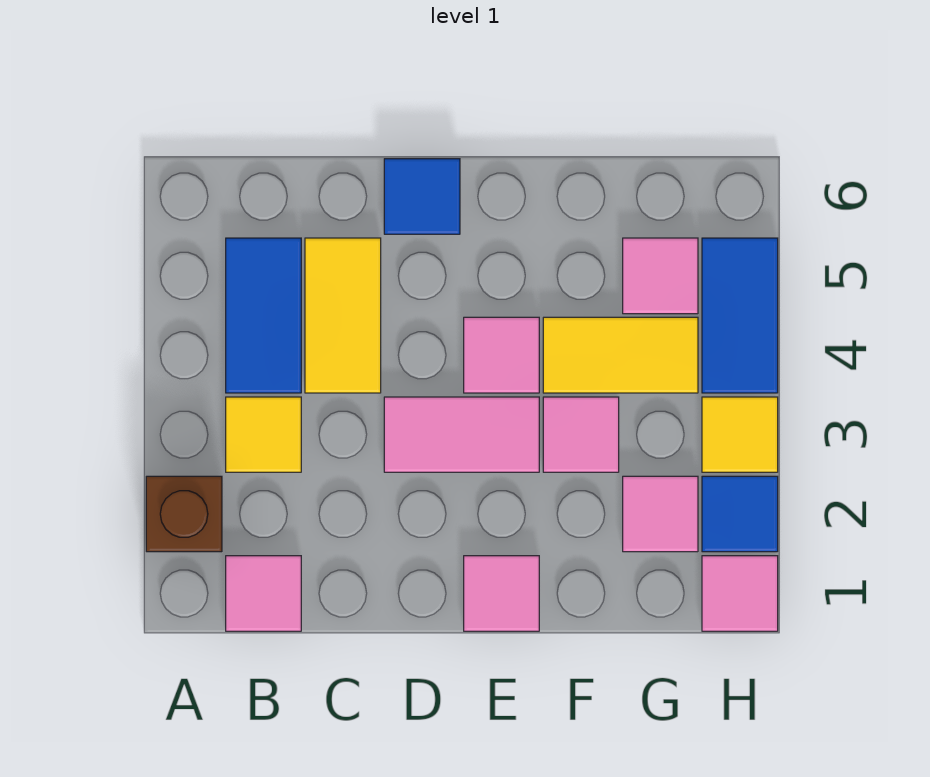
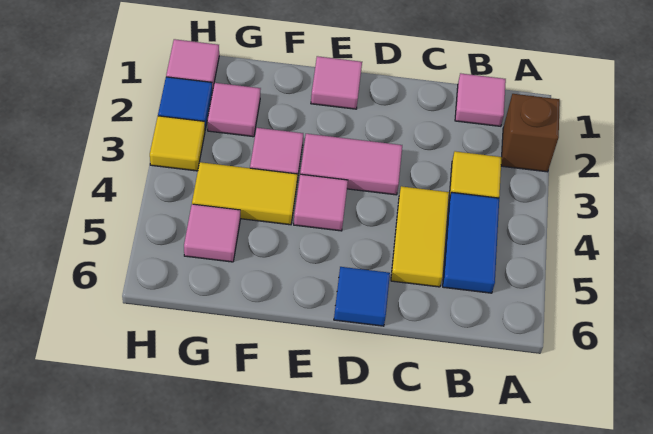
blue 1x2 tile [702,238,778,393] -> none

